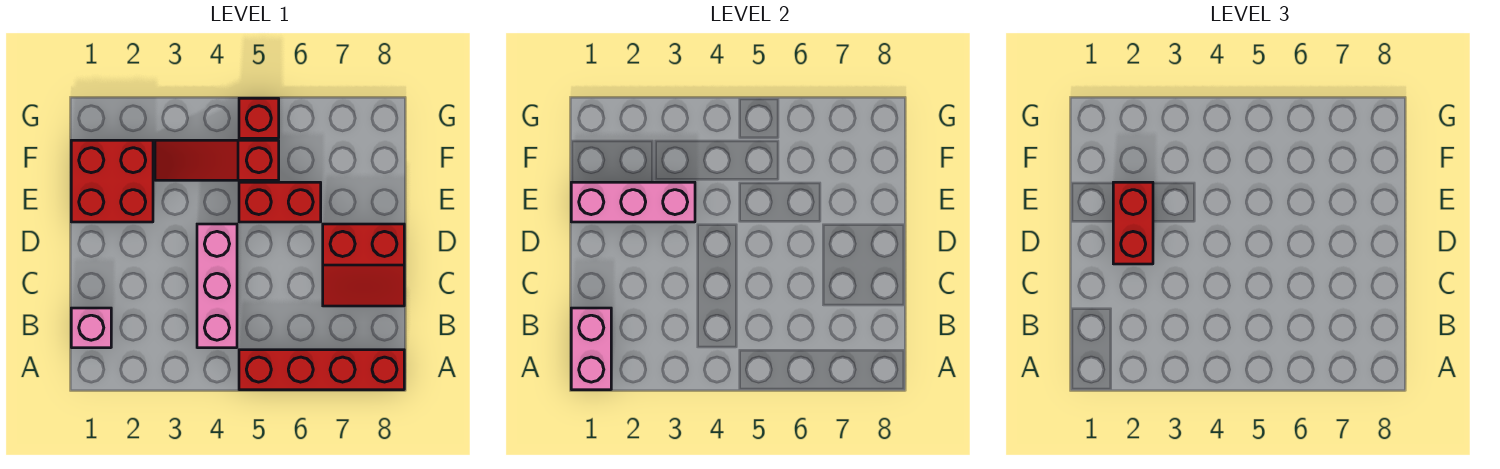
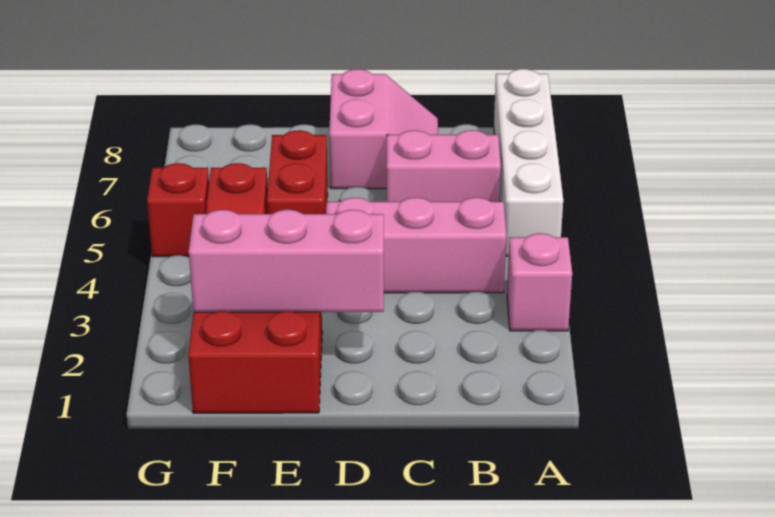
pink 1x2 brick [571,308,611,390] -> pink 1x2 brick moved to [387,130,501,202]
red 1x4 brick [239,350,404,390] -> white 1x4 brick [494,69,563,256]
pink 1x1 brick [71,308,111,348] -> pink 1x1 brick moved to [507,233,572,331]
red 2x2 slope [323,224,404,306] -> pink 2x2 slope [329,69,438,189]
red 1x2 brick [1113,182,1153,264] -> none
pink 1x3 brick [571,182,695,222] -> pink 1x3 brick turned to [189,210,384,312]

